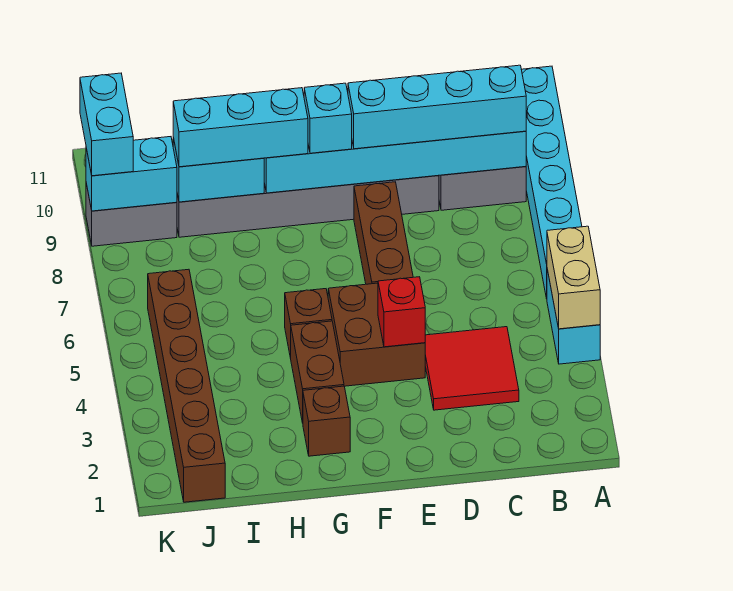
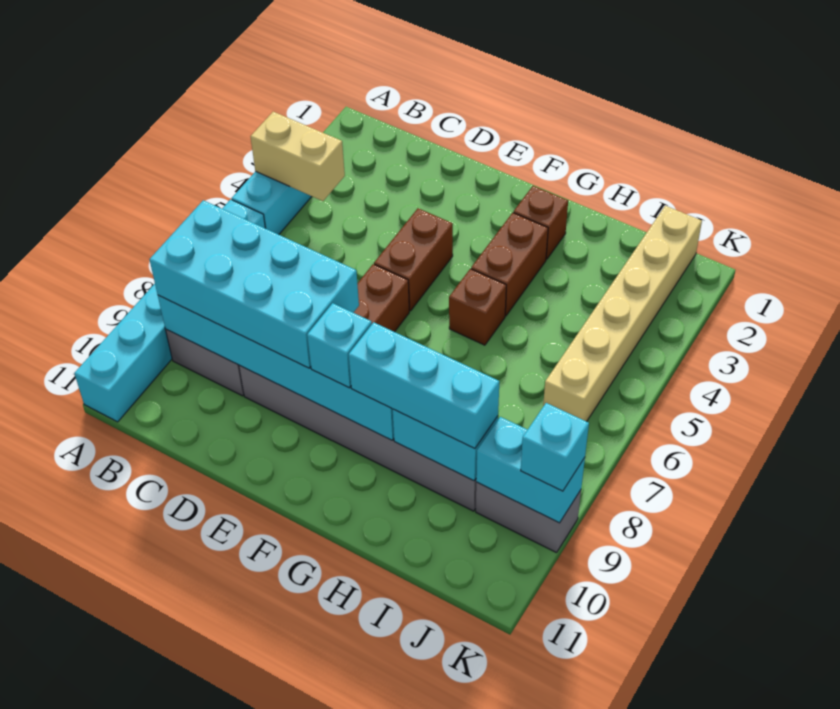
tan 1x2 brick [547,226,600,329] -> tan 1x2 brick turned to [251,112,345,201]
cyan 1x4 brick [348,65,526,149] -> cyan 2x4 brick [150,200,359,368]
red 2x2 tile [425,327,519,410] -> none
brown 2x2 brick [328,283,425,386] -> brown 1x2 brick [374,208,453,311]
red 1x1 brick [378,277,425,347] -> none
brown 1x6 brick [148,269,225,502] -> tan 1x6 brick [543,206,702,422]
cyan 1x2 brick [80,73,133,176] -> cyan 1x1 brick [521,403,589,491]

